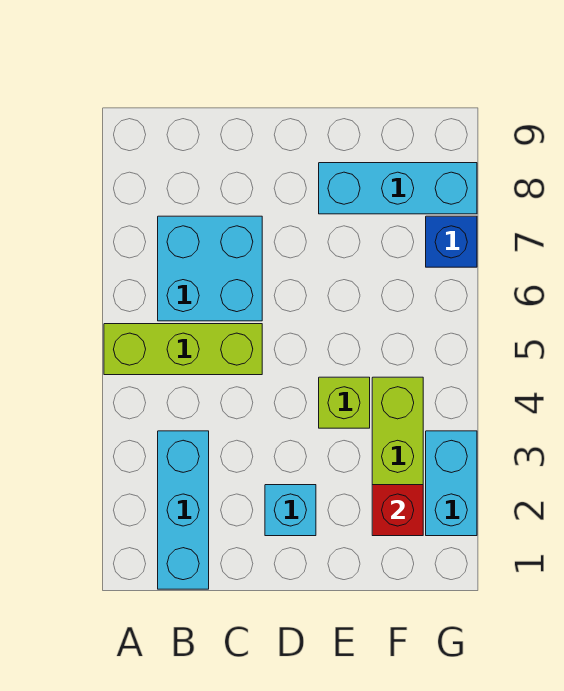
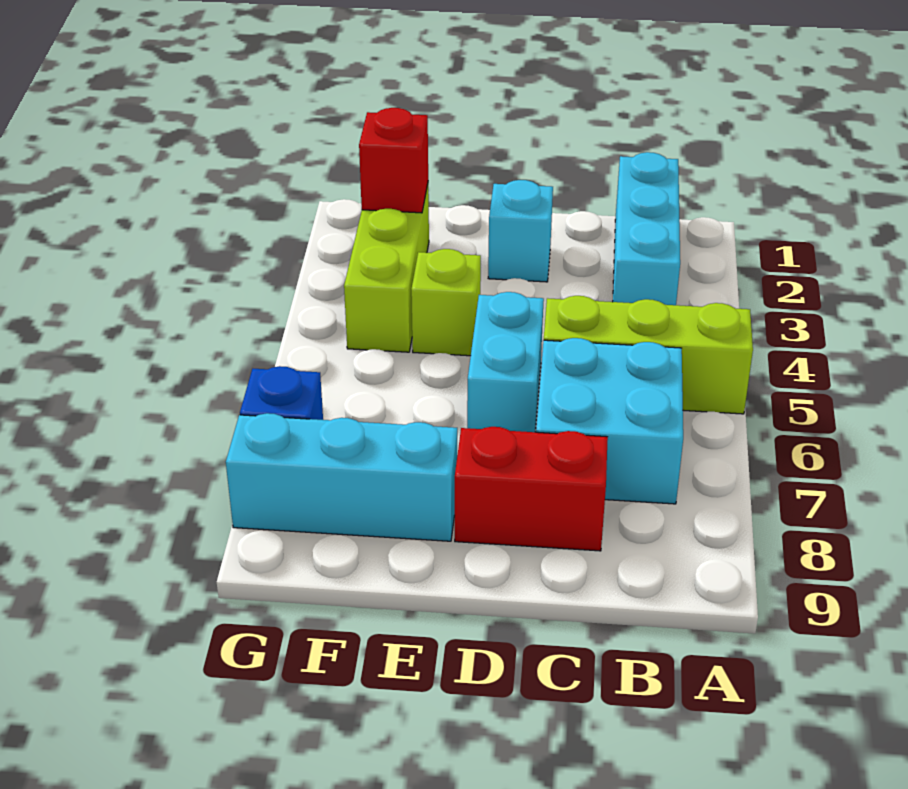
none -> red 1x2 brick [455,427,608,551]
cyan 1x2 brick [426,431,477,536] -> cyan 1x2 brick moved to [467,292,544,432]

